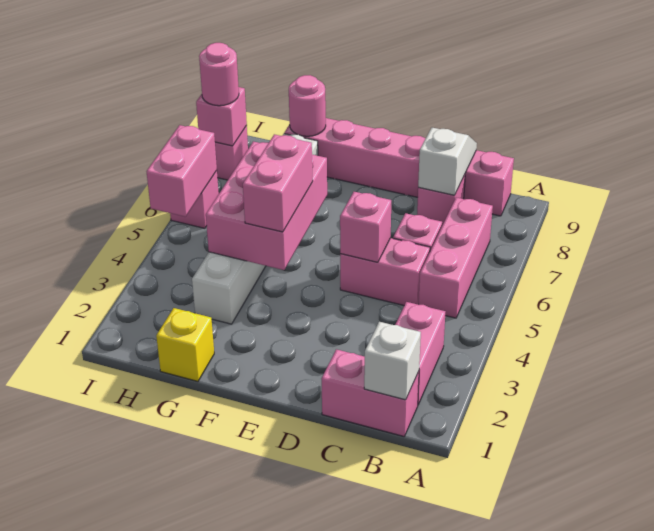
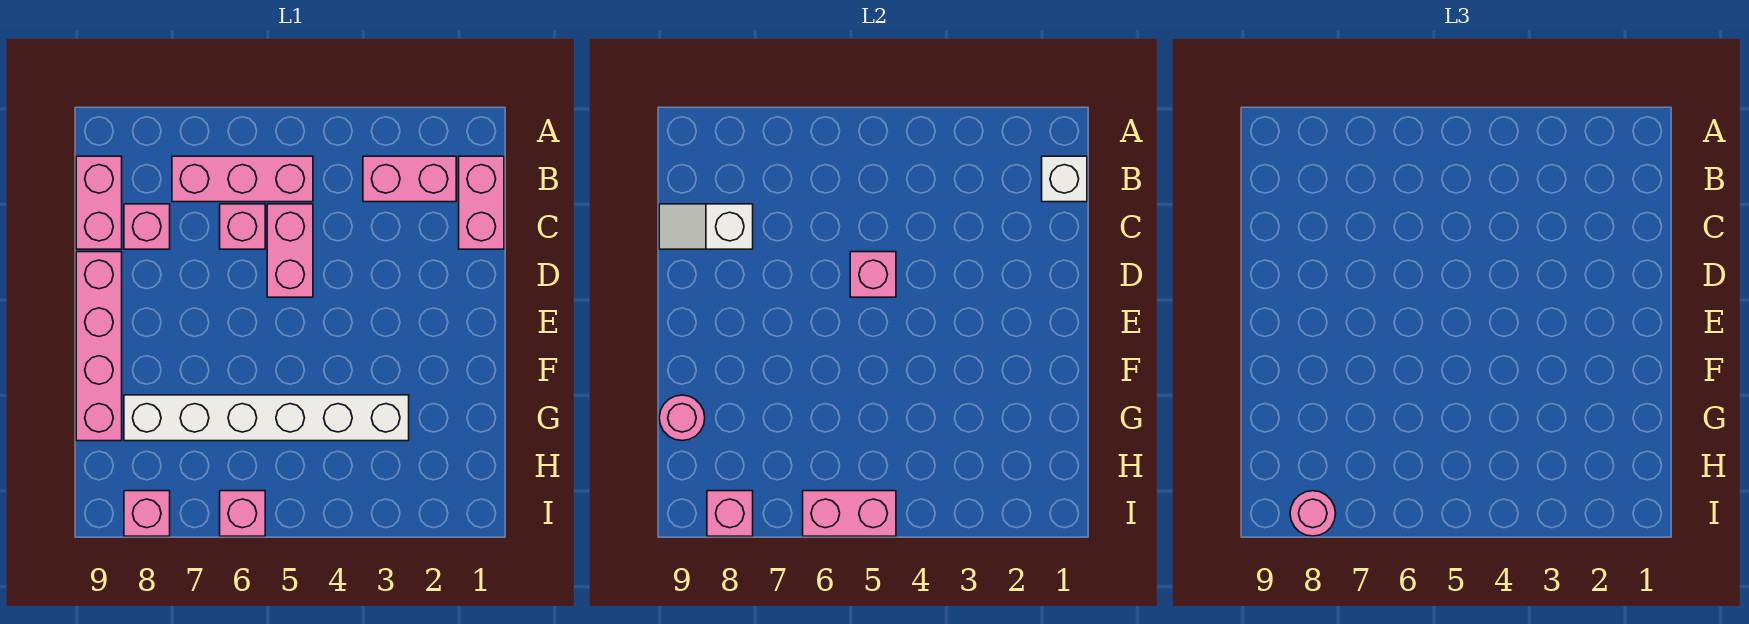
pink 2x3 brick [206,141,327,270] -> none
pink 1x2 brick [243,134,313,232] -> none
yellow 1x1 brick [156,308,214,381] -> none

